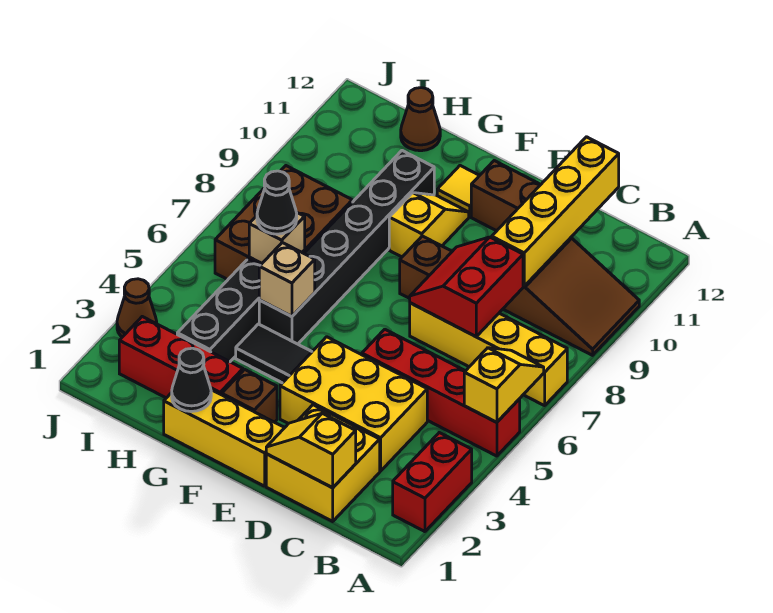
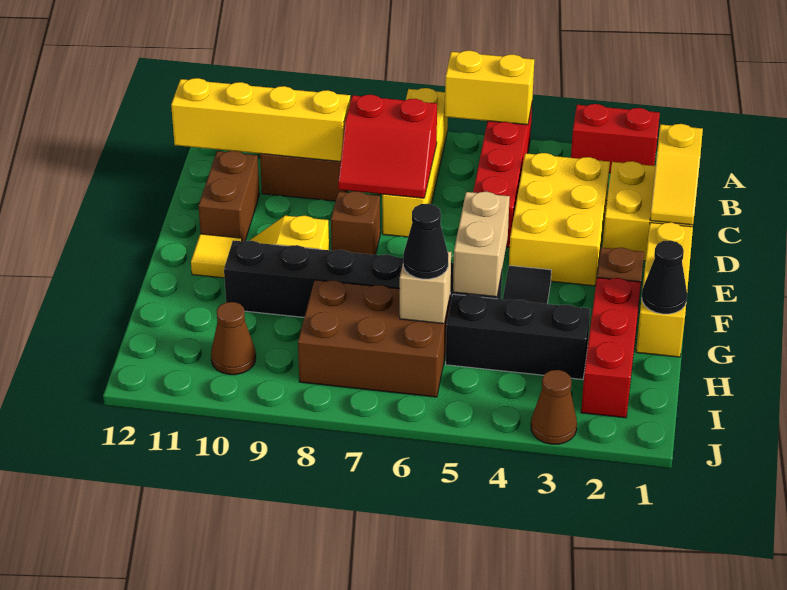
yellow 1x2 slope [464,348,544,422] -> yellow 1x2 brick [445,51,534,125]
tan 1x1 brick [259,243,315,317] -> tan 1x2 brick [453,192,510,297]
brown 1x1 cone [401,88,440,151] -> brown 1x1 cone moved to [211,302,256,375]

